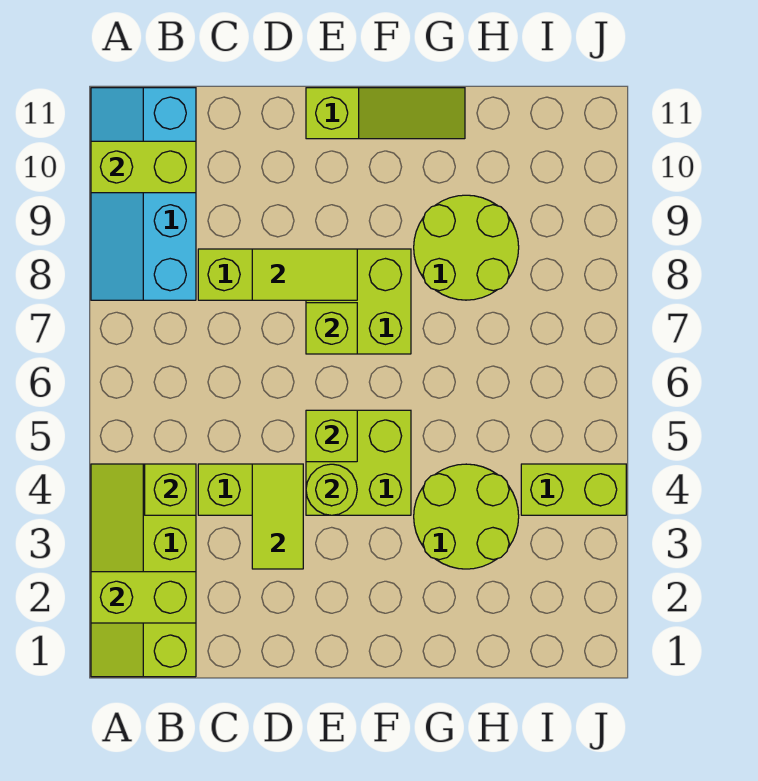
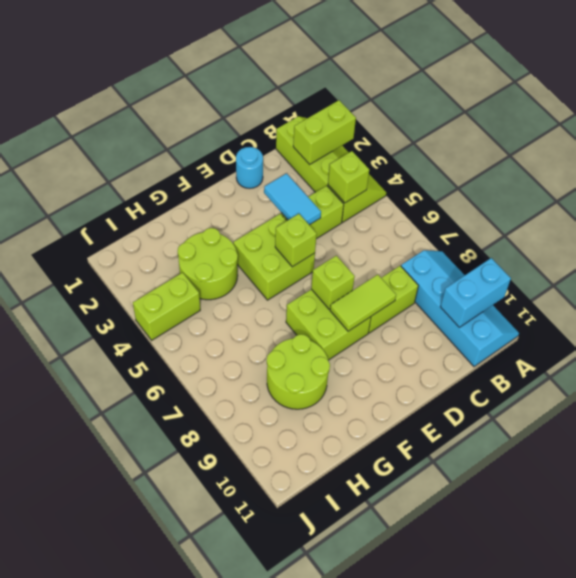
lime 1x2 brick [91,141,196,193] -> cyan 1x2 brick [440,258,511,327]
none -> cyan 1x1 round brick [236,147,263,188]
lime 1x2 tile [252,464,303,569] -> cyan 1x2 tile [264,173,321,225]
lime 1x1 round brick [306,464,357,515] -> none
lime 1x3 slope [306,88,465,139] -> none

